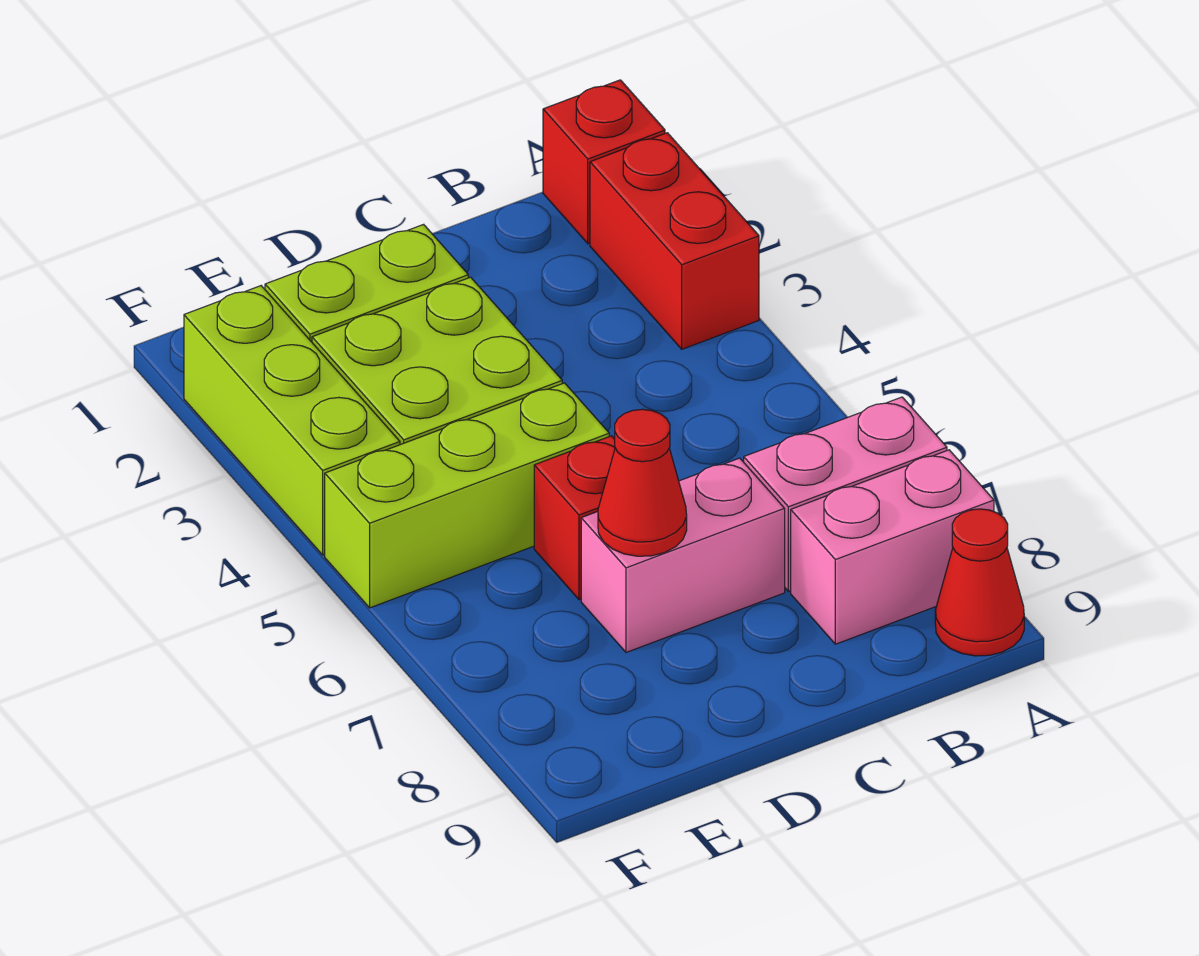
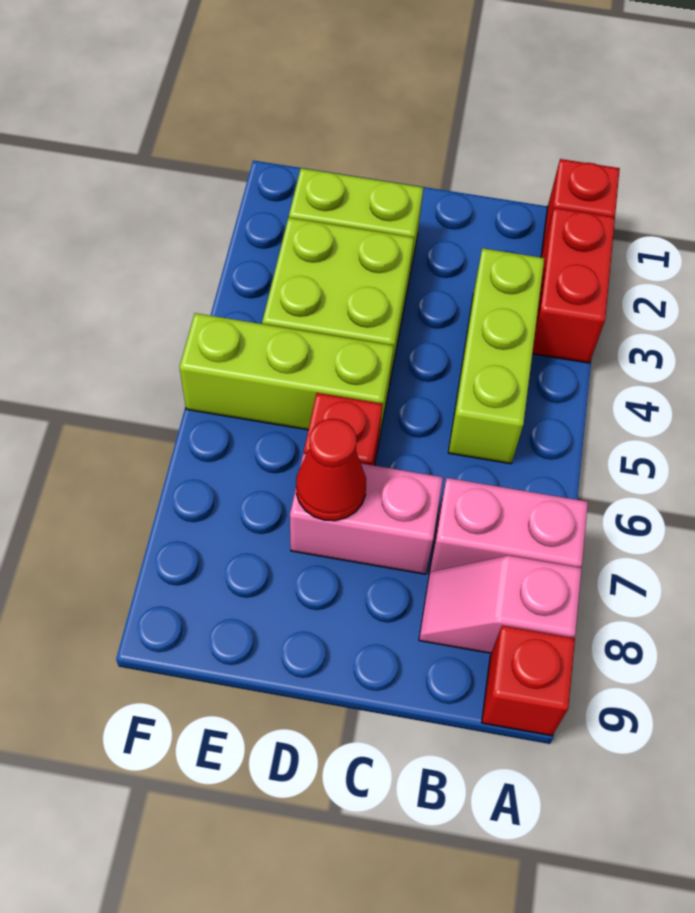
pink 1x2 brick [791,450,994,644] -> pink 1x2 slope [419,556,582,653]
red 1x1 cone [935,509,1024,656] -> red 1x1 brick [482,626,575,736]
lime 1x3 brick [184,286,400,555] -> lime 1x3 brick moved to [448,248,544,464]

